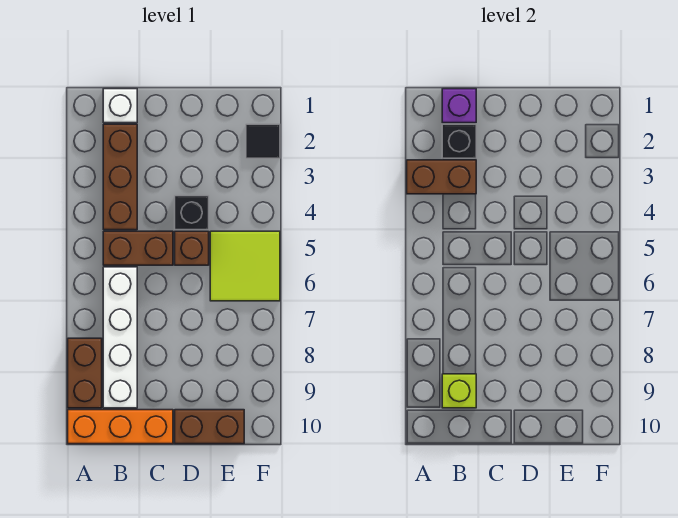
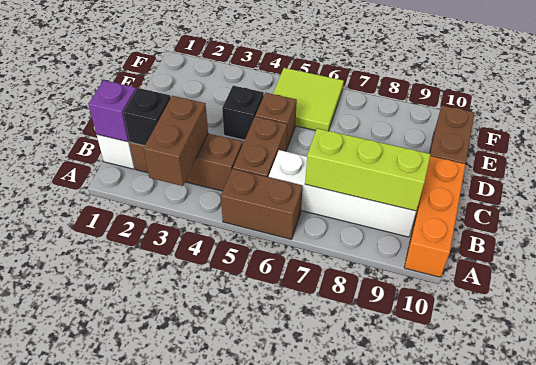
brown 1x2 brick [68,338,102,408] -> brown 1x2 brick moved to [221,169,303,239]
lime 1x1 brick [442,374,476,408] -> lime 1x3 brick [305,128,431,211]
black 1x1 tile [246,124,280,158] -> none

